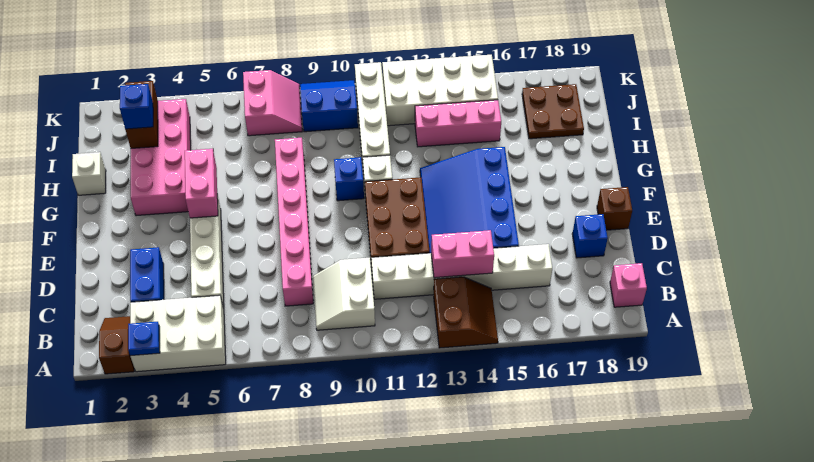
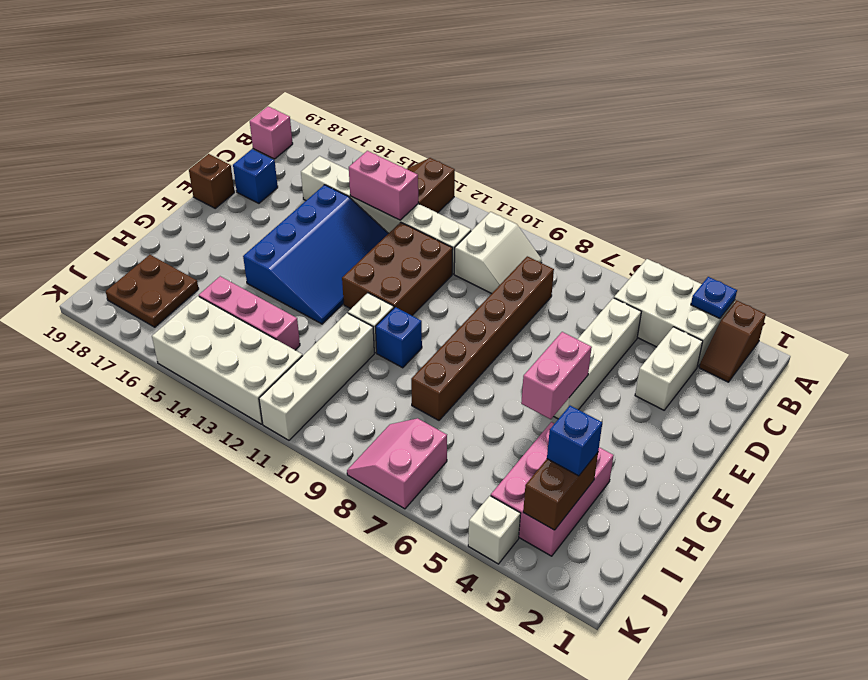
blue 1x2 brick [130,247,164,302] -> white 1x2 brick [635,327,703,410]
pink 1x6 brick [275,138,313,306] -> brown 1x6 brick [411,256,554,420]
pink 2x4 brick [131,99,191,216] -> pink 2x3 brick [491,422,614,556]
white 1x1 brick [72,152,106,195] -> white 1x1 brick moved to [468,496,521,564]
blue 2x2 slope [300,80,358,132] -> none

